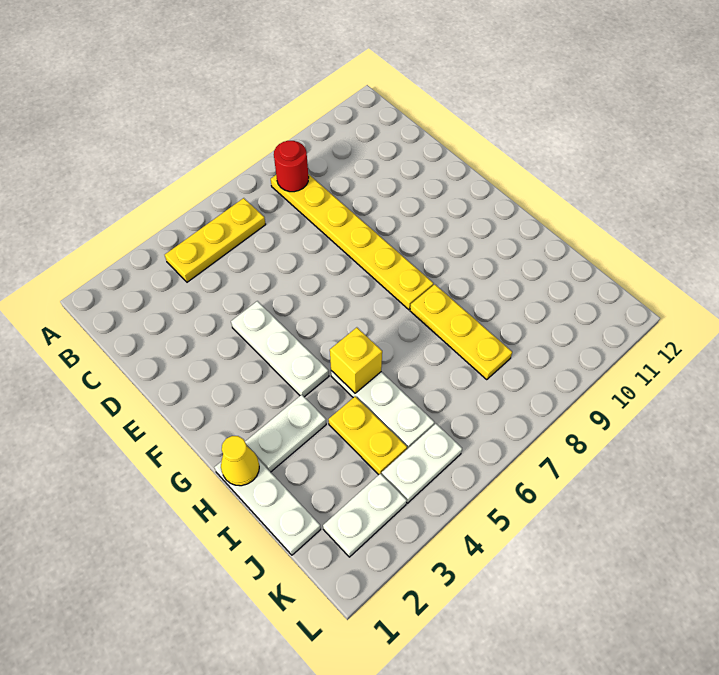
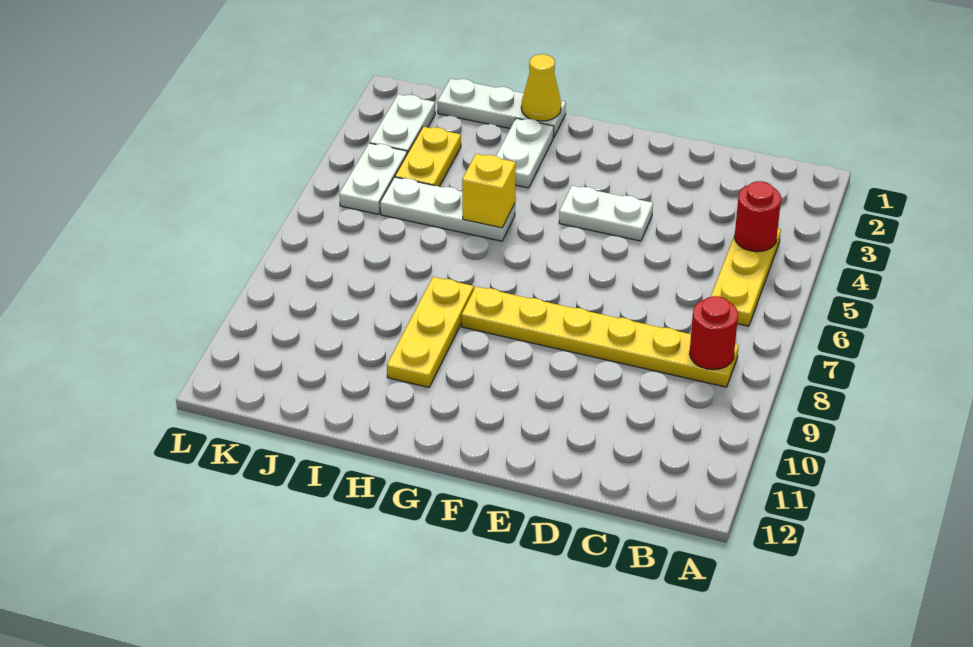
none -> red 1x1 round brick [735,181,781,252]
white 1x3 plate [231,301,329,397] -> white 1x2 plate [559,186,653,241]
yellow 1x3 plate [410,284,512,380] -> yellow 1x3 plate turned to [387,277,474,387]
yellow 1x2 plate [328,396,407,475] -> yellow 1x2 plate turned to [395,127,461,187]

